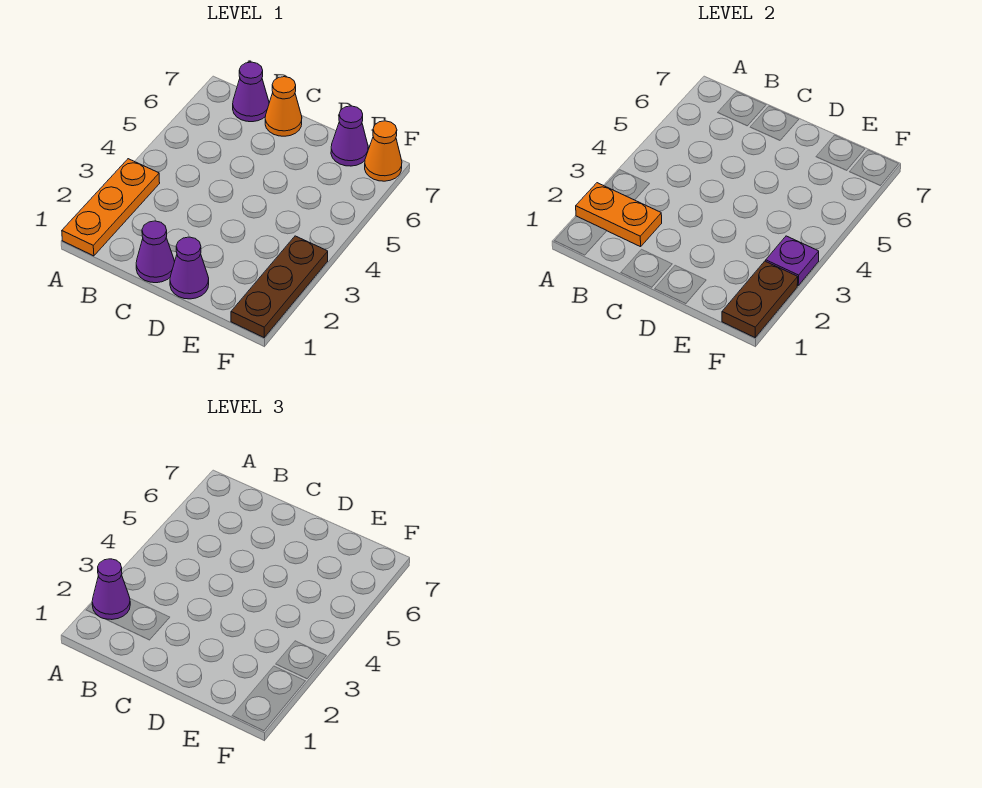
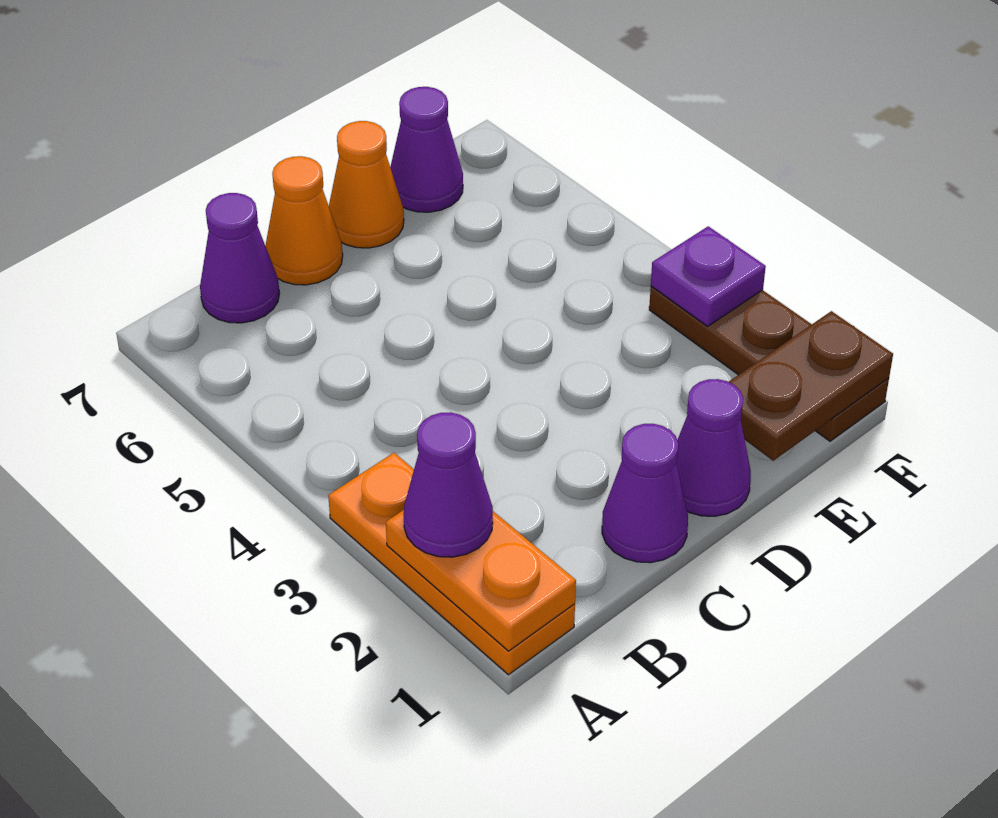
orange 1x2 plate [576,183,662,247] -> orange 1x2 plate turned to [386,510,576,651]
brown 1x2 plate [722,261,798,337] -> brown 1x2 plate turned to [729,311,893,461]
orange 1x1 cone [365,121,402,181] -> orange 1x1 cone moved to [329,121,404,248]

